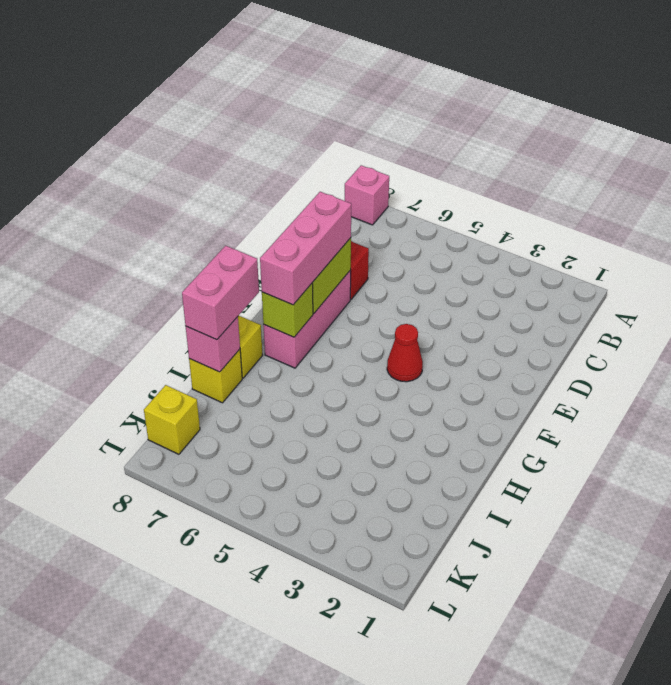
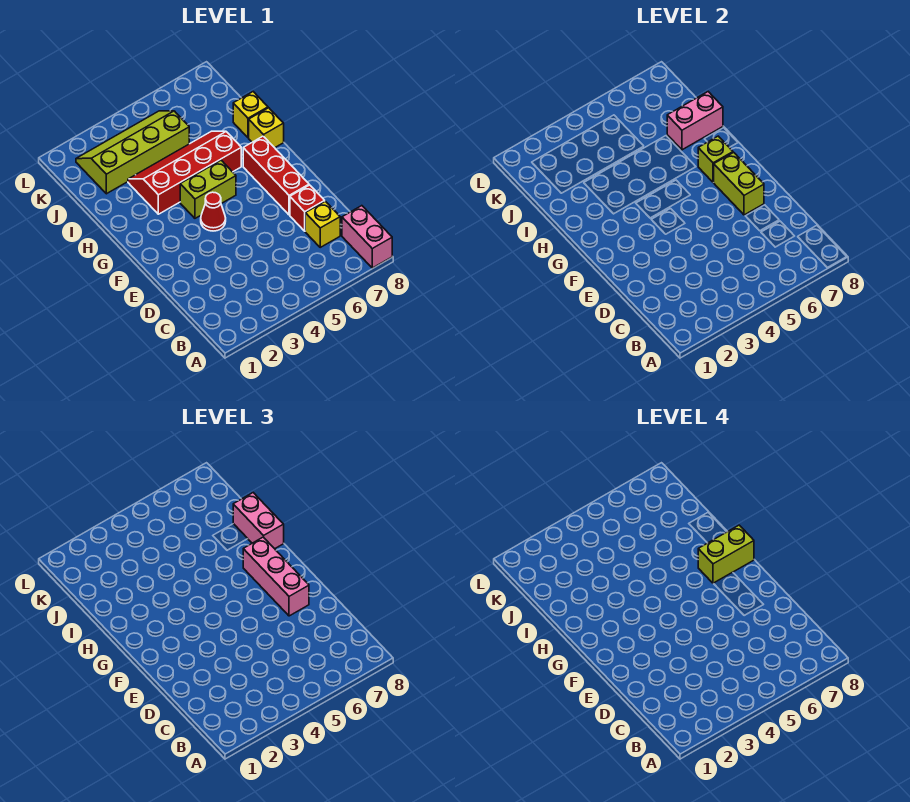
pink 1x1 brick [345,165,389,225] -> pink 1x2 brick [342,206,392,268]
pink 1x3 brick [263,270,351,368] -> red 1x3 brick [243,136,309,215]
none -> lime 1x2 brick [180,160,236,218]
none -> lime 1x2 brick [698,525,754,584]
none -> red 2x4 slope [128,131,241,214]
pink 1x1 brick [186,317,240,372] -> pink 1x2 brick [667,92,723,150]
none -> lime 2x4 slope [76,111,189,194]
yellow 1x1 brick [144,385,200,454] -> yellow 1x1 brick moved to [305,201,340,247]

